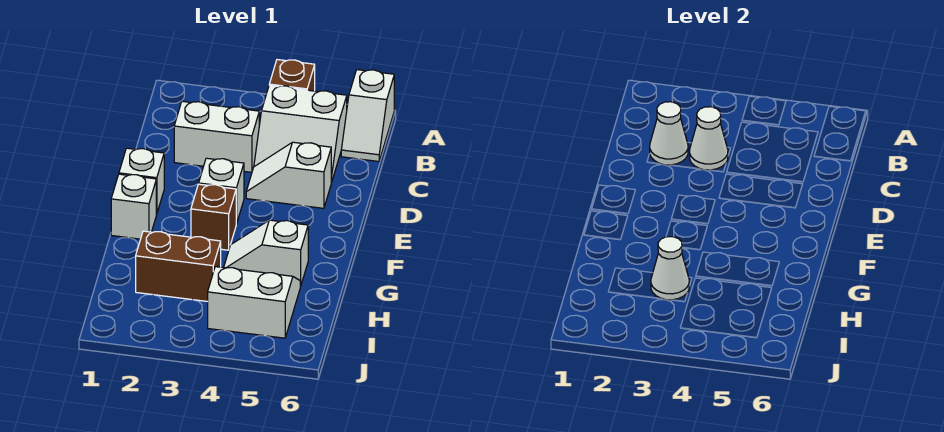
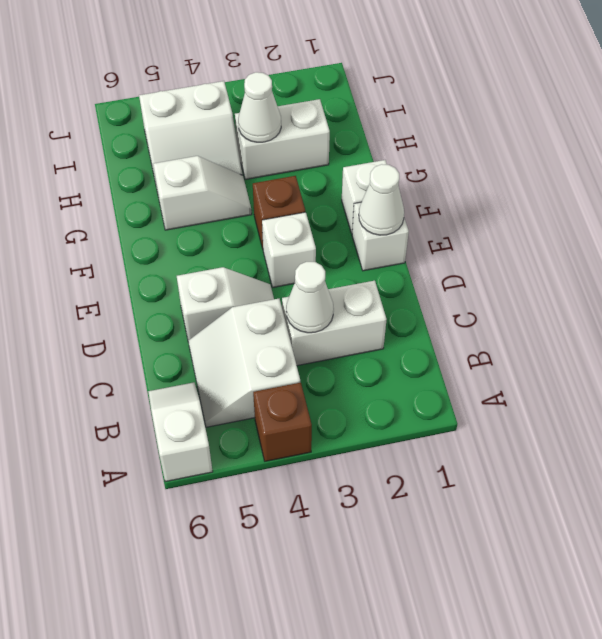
white 2x2 slope [254,85,347,182] -> white 2x2 slope turned to [188,299,300,427]
white 1x1 cone [650,102,688,165] -> white 1x1 cone moved to [359,164,404,235]
brown 1x2 brick [136,231,221,302] -> white 1x2 brick [235,99,330,180]

